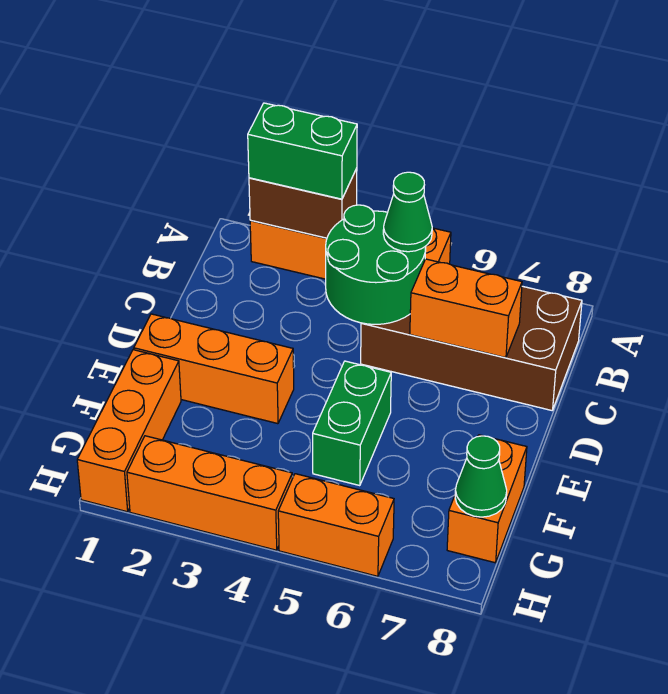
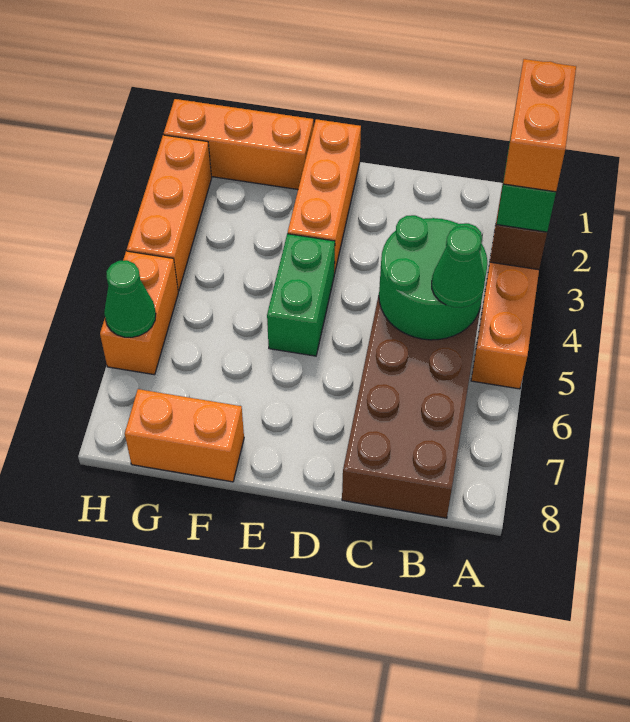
orange 1x2 brick [410,259,522,358] -> orange 1x2 brick moved to [503,59,576,192]
green 1x2 brick [313,361,391,486] -> green 1x2 brick turned to [267,234,335,356]
green 1x1 cone [455,436,507,517] -> green 1x1 cone moved to [104,260,156,337]

